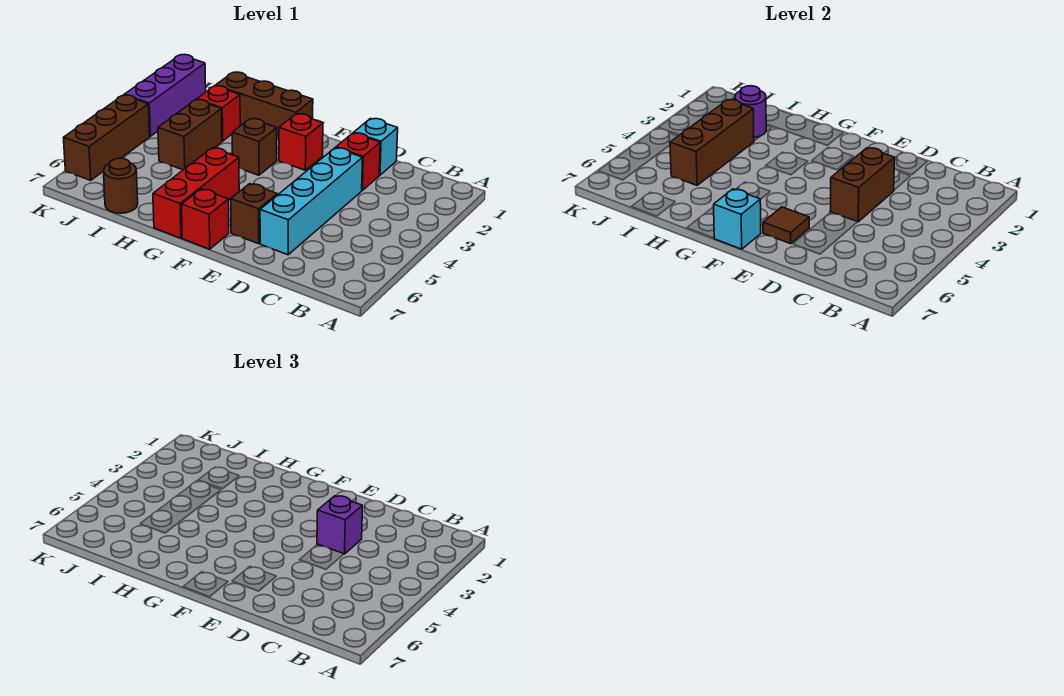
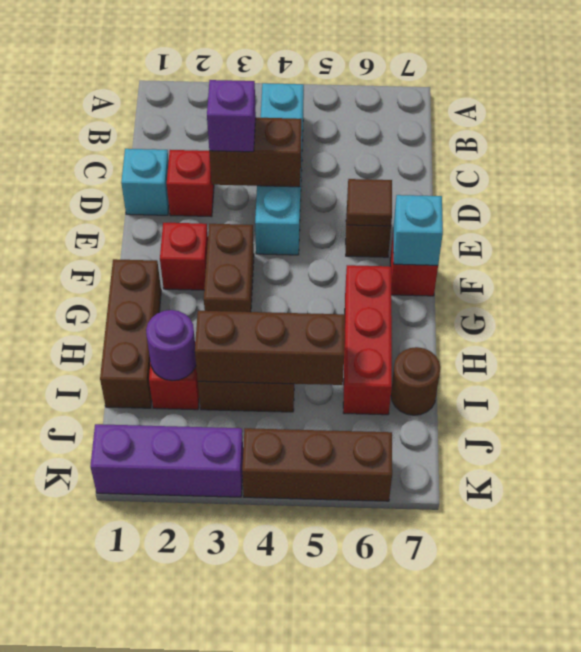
cyan 1x4 brick [260,148,363,255] -> cyan 1x4 brick turned to [255,83,304,255]
brown 1x1 brick [232,119,277,175] -> brown 1x2 brick [204,224,254,312]
red 1x3 brick [153,148,239,238] -> red 1x3 brick turned to [343,265,392,415]

